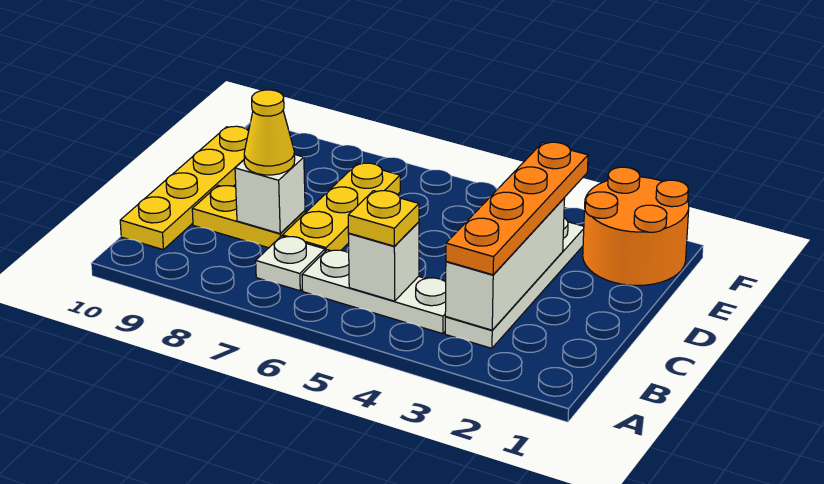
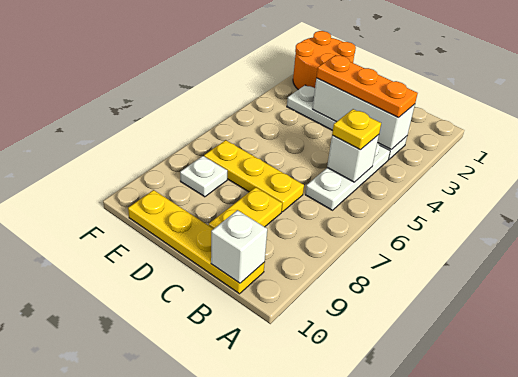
orange 1x4 plate [446,142,588,275] -> orange 1x3 plate [316,55,418,118]
white 1x1 plate [256,236,325,291] -> white 1x1 plate moved to [180,156,227,197]
white 1x1 brick [235,154,305,233] -> white 1x1 brick moved to [211,210,267,283]
yellow 1x1 cone [244,90,295,175] -> none

